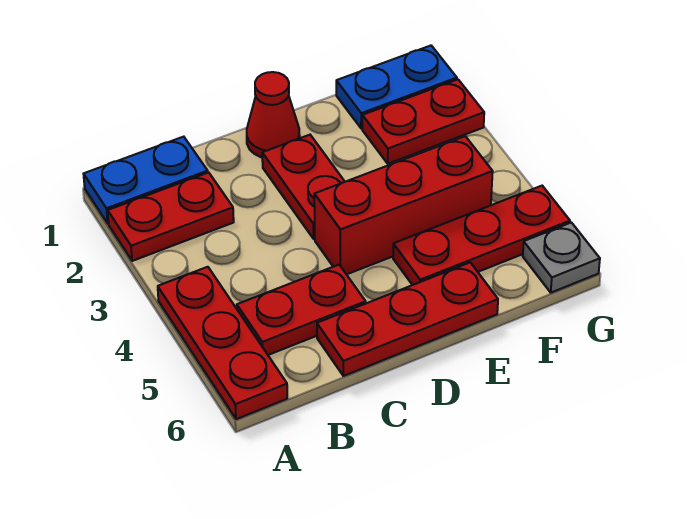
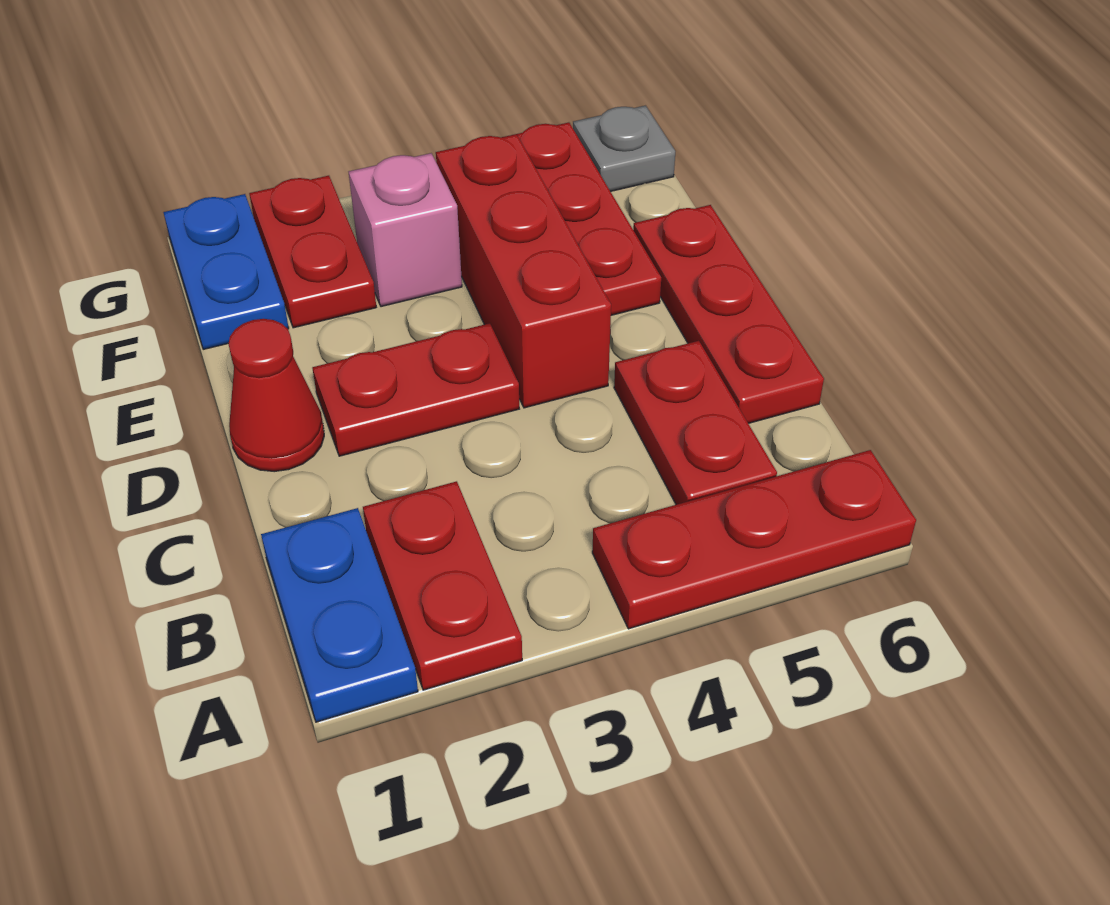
none -> pink 1x1 brick [349,153,462,307]

